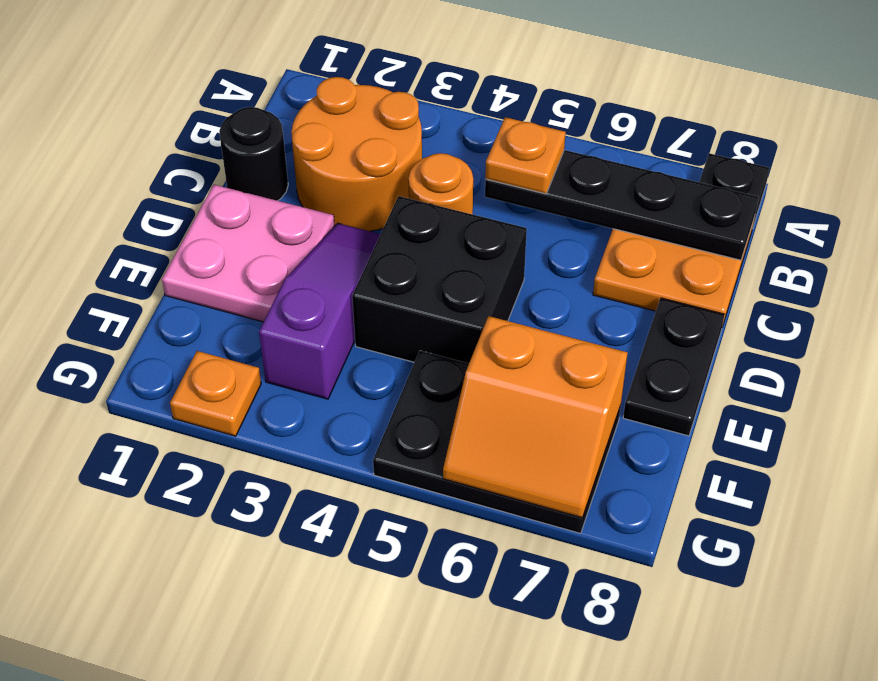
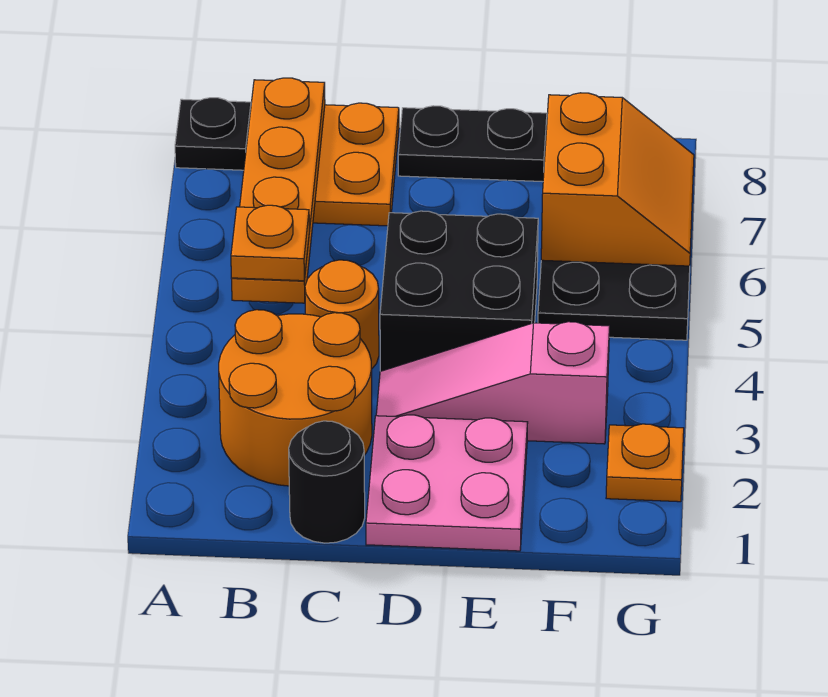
black 1x4 plate [485,150,759,260] -> orange 1x4 plate [232,78,325,303]
purple 1x3 slope [259,223,381,399] -> pink 1x3 slope [376,322,610,444]

